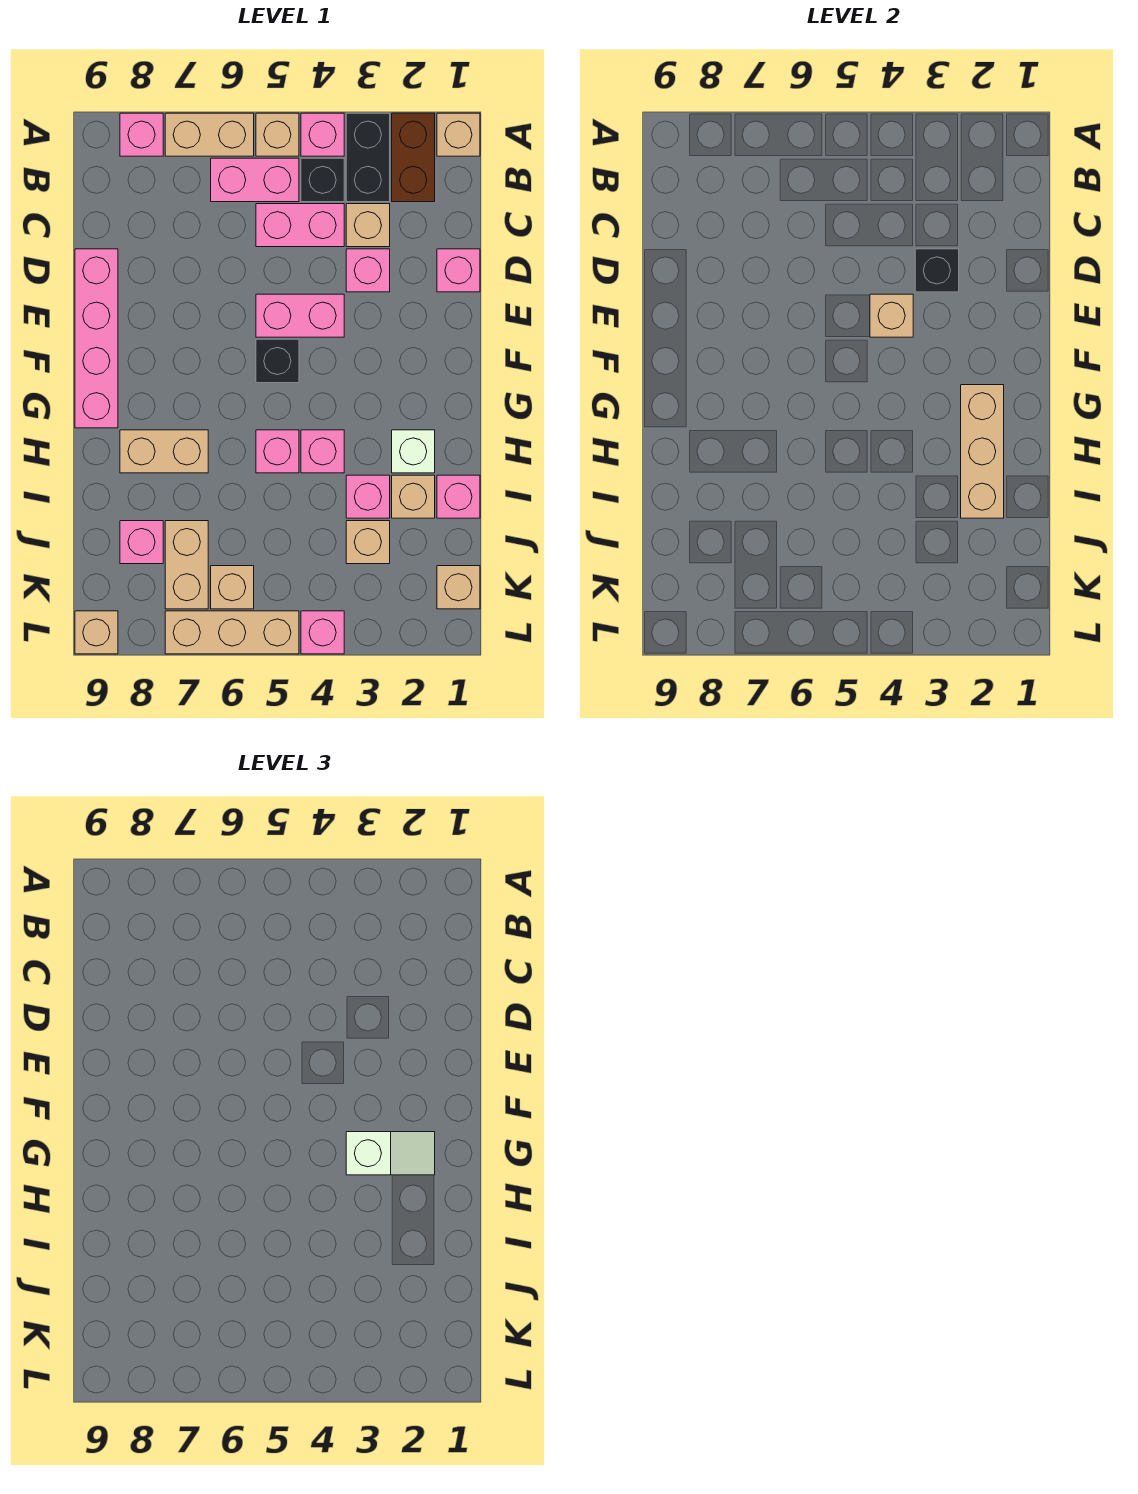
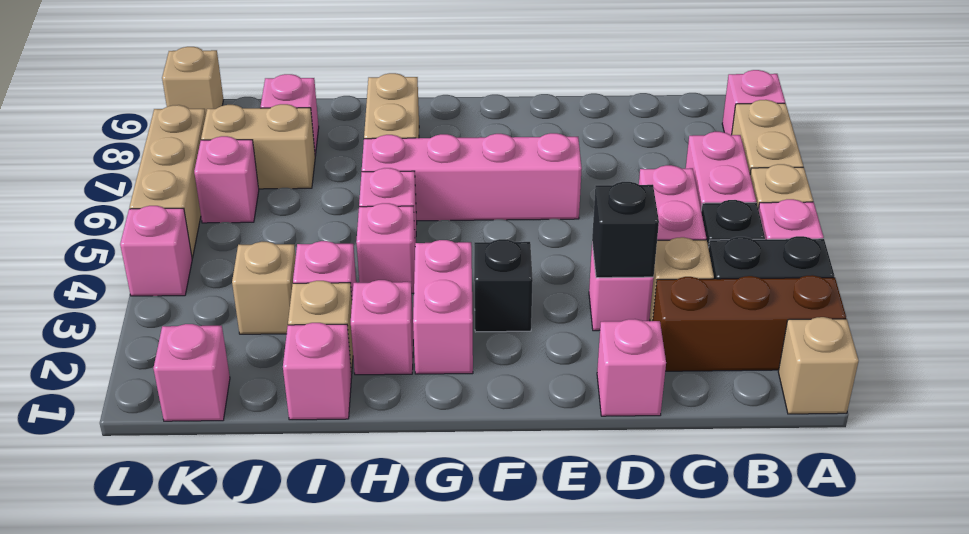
brown 1x2 brick [392,113,435,202] -> brown 1x3 brick [653,275,846,371]
pink 1x4 brick [75,249,118,428] -> pink 1x4 brick moved to [362,133,582,221]
pink 1x2 brick [256,294,344,337] -> pink 1x2 brick moved to [413,240,473,374]
tan 1x1 brick [870,294,913,337] -> none
black 1x1 brick [256,339,299,383] -> black 1x1 brick moved to [474,239,533,332]
tan 1x3 brick [961,385,1004,518] -> none
white 1x2 slope [346,1132,435,1175] -> none
white 1x1 brick [392,430,435,473] -> pink 1x1 brick [351,280,413,375]
tan 1x1 brick [437,566,480,609] -> pink 1x1 brick [153,324,230,421]
tan 1x1 brick [211,566,254,609] -> pink 1x1 brick [194,136,259,223]

